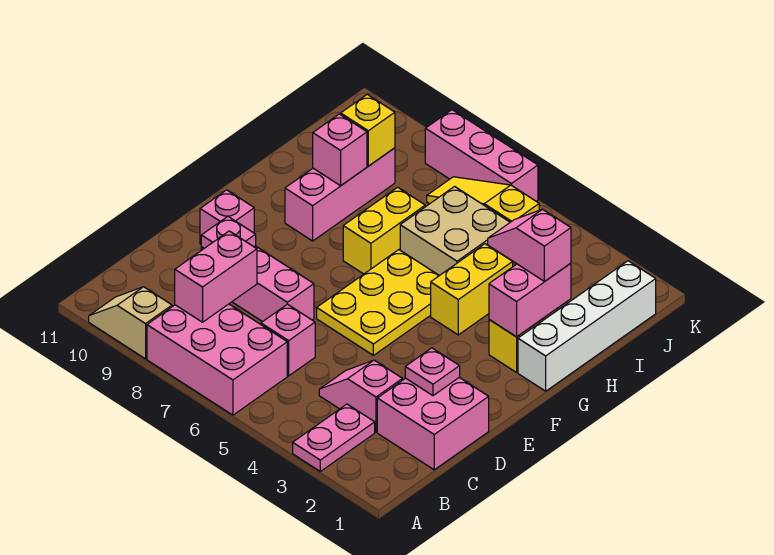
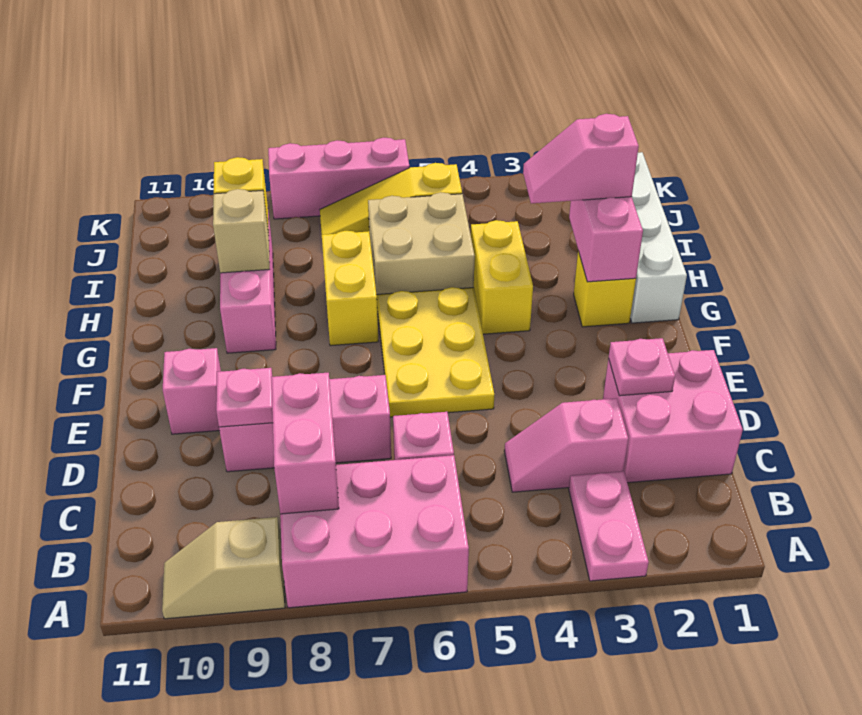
pink 1x1 brick [313,114,367,186] -> tan 1x1 brick [213,189,270,273]

